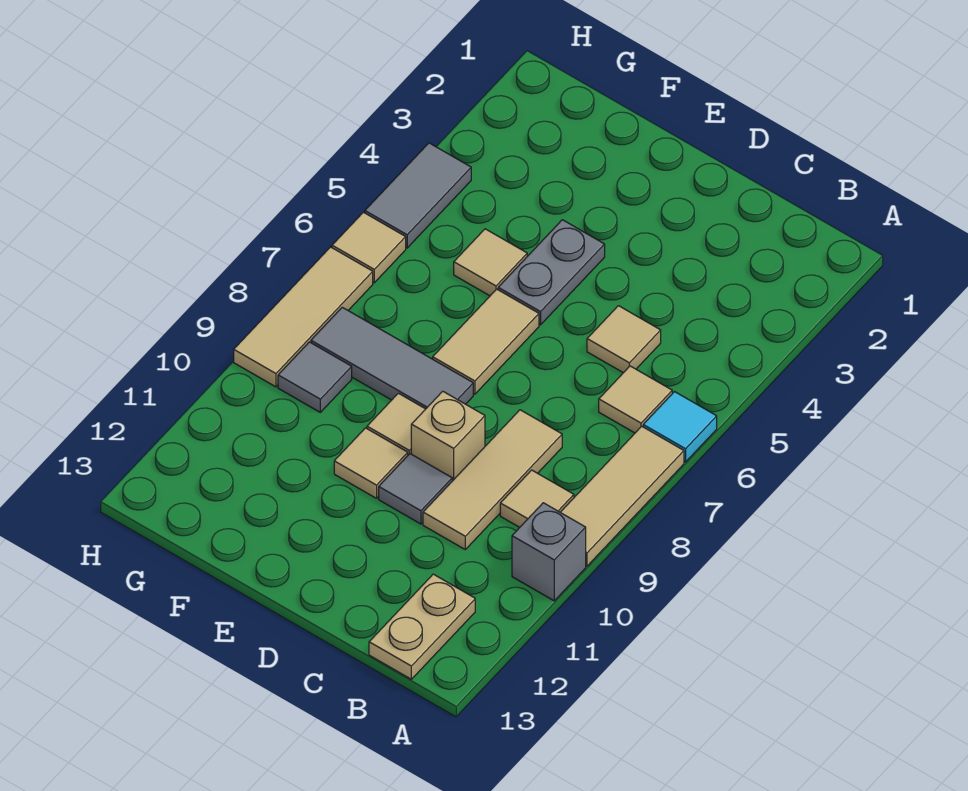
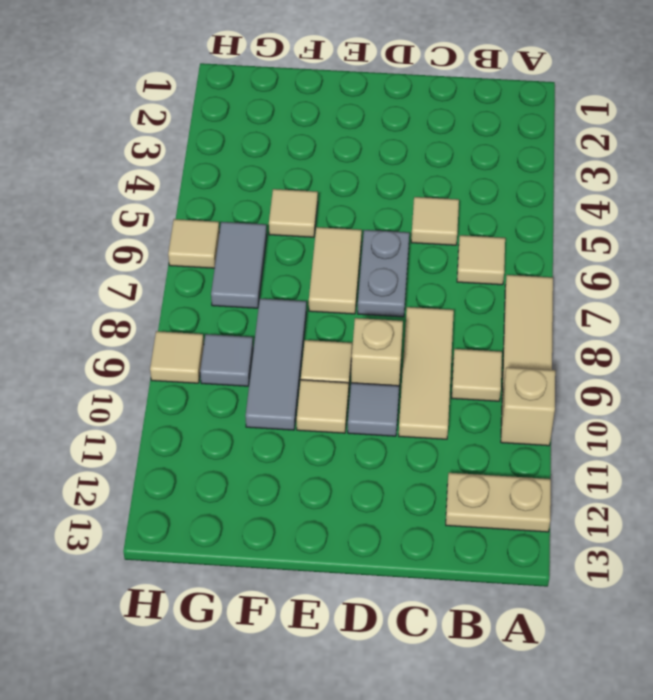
cyan 1x1 tile [643,392,717,462] -> none
grey 1x1 brick [512,503,586,601] -> tan 1x1 brick [501,367,555,446]
tan 1x2 plate [369,574,475,679] -> tan 1x2 plate turned to [446,473,551,532]
grey 1x2 plate [498,220,605,325] -> grey 1x2 plate moved to [358,230,409,317]
grey 1x3 tile [311,307,473,409] -> grey 1x3 tile turned to [245,299,306,430]
grey 1x2 tile [365,143,471,248] -> grey 1x2 tile moved to [211,222,267,308]
tan 1x3 tile [234,247,373,387] -> tan 1x1 tile [150,331,204,383]

